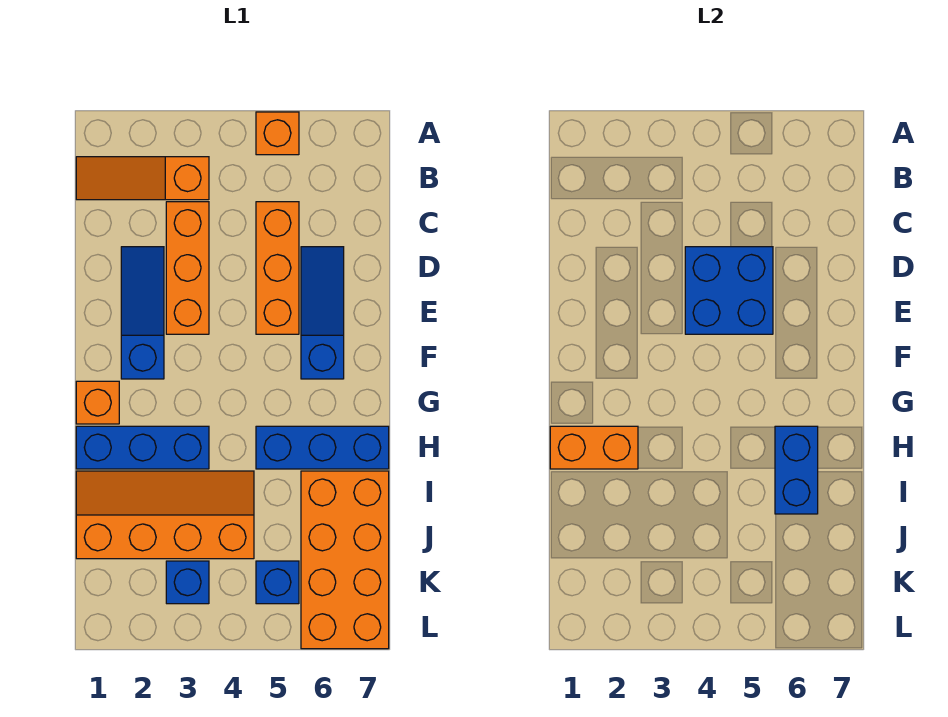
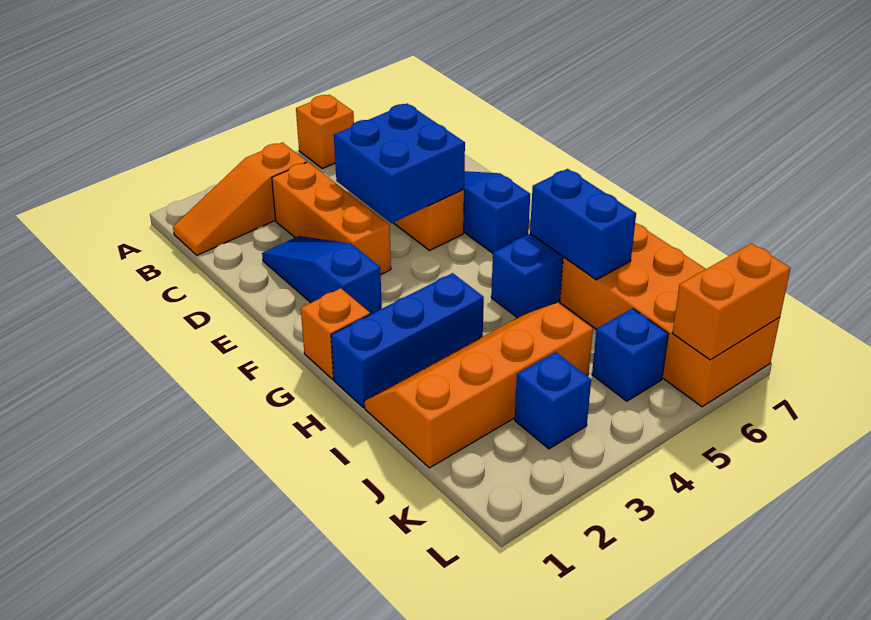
orange 1x2 brick [550,426,638,469] -> orange 1x2 brick moved to [672,244,791,360]

